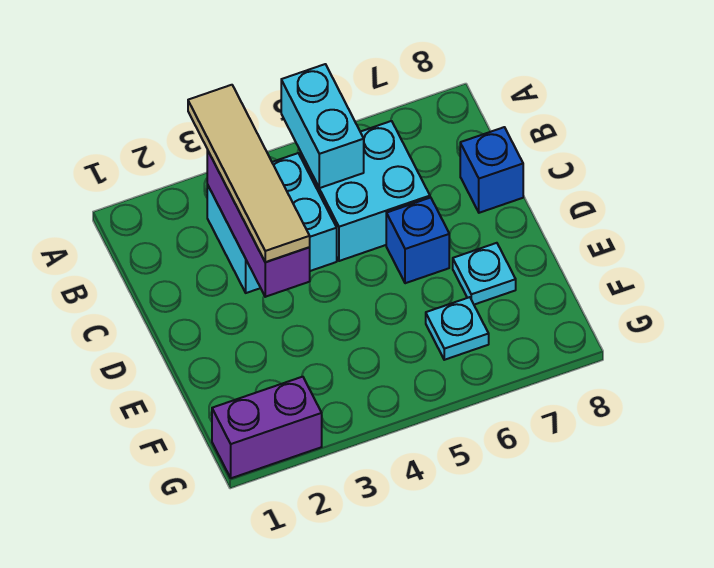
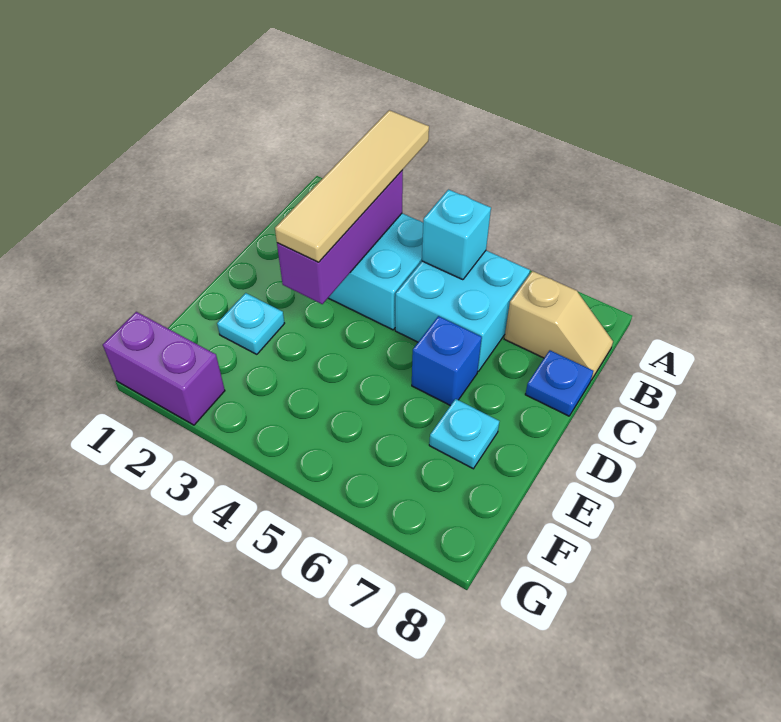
cyan 1x2 brick [281,64,364,188] -> cyan 1x1 brick [422,190,491,280]
none -> tan 1x2 slope [504,271,613,380]
blue 1x1 brick [460,127,523,213] -> blue 1x1 plate [525,350,593,416]
cyan 1x1 plate [426,297,489,360] -> cyan 1x1 plate moved to [217,293,285,354]

